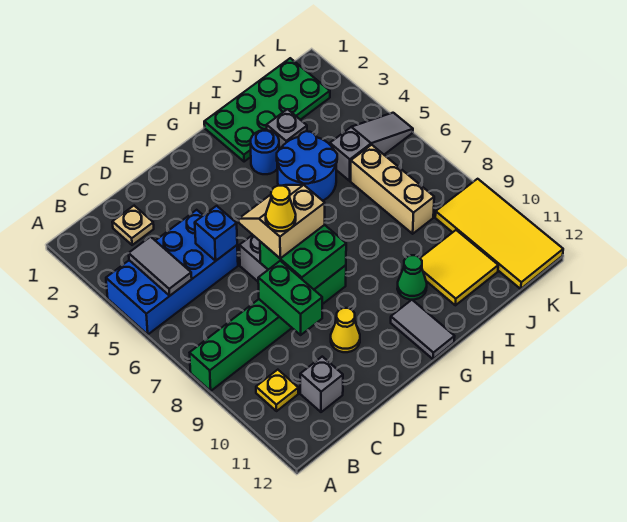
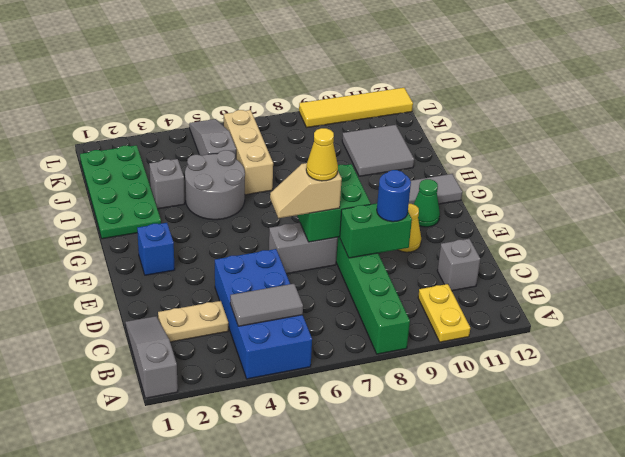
none -> grey 1x3 slope [125,316,178,398]
yellow 1x1 plate [256,370,298,411] -> yellow 1x2 plate [418,284,470,342]
tan 1x1 plate [112,206,154,245] -> tan 1x2 plate [158,301,228,342]
blue 1x1 brick [195,206,237,261] -> blue 1x1 brick moved to [137,223,175,275]
tan 2x2 slope [239,185,325,259] -> tan 1x2 slope [270,163,342,218]
blue 1x1 round brick [251,130,279,174] -> blue 1x1 round brick moved to [377,170,411,222]
blue 2x2 round brick [277,131,337,201] -> grey 2x2 round brick [185,150,245,220]
green 1x1 cone [397,255,427,300] -> green 1x1 cone moved to [414,179,440,227]
yellow 2x2 tile [420,230,498,305] -> grey 2x2 tile [342,125,414,176]
tan 1x3 brick [351,145,434,234] -> tan 1x3 brick turned to [224,110,273,195]
yellow 2x4 tile [435,179,563,289] -> yellow 1x4 tile [299,88,413,128]

